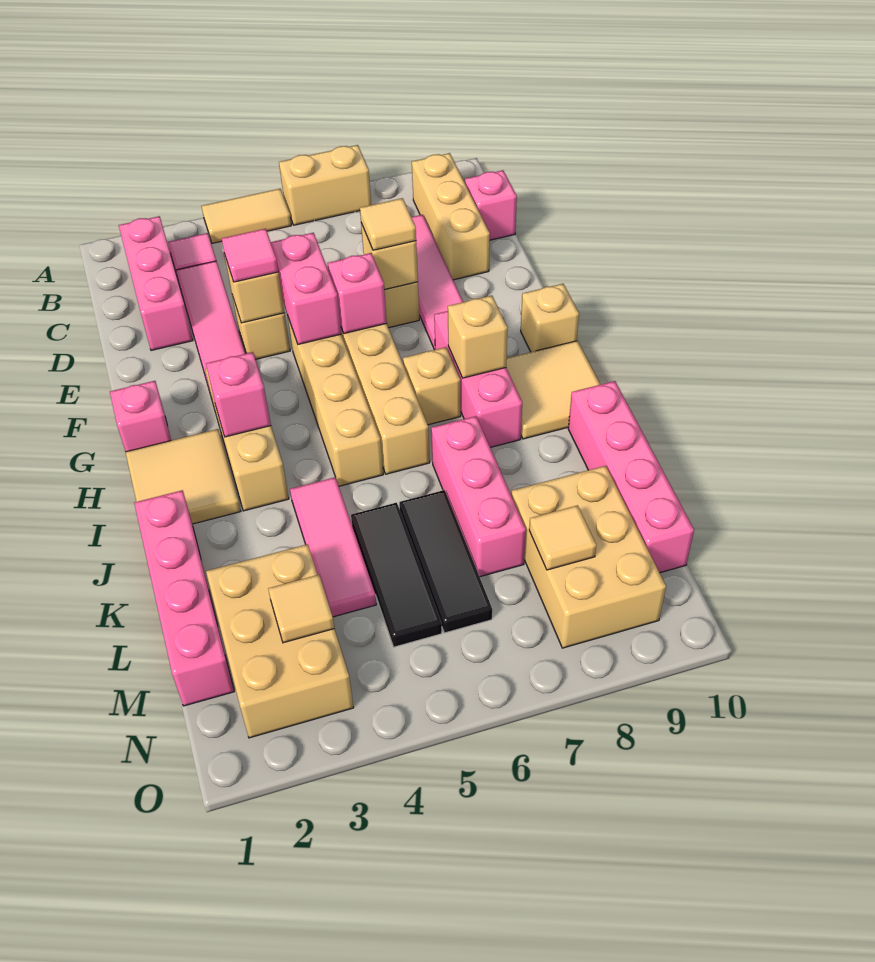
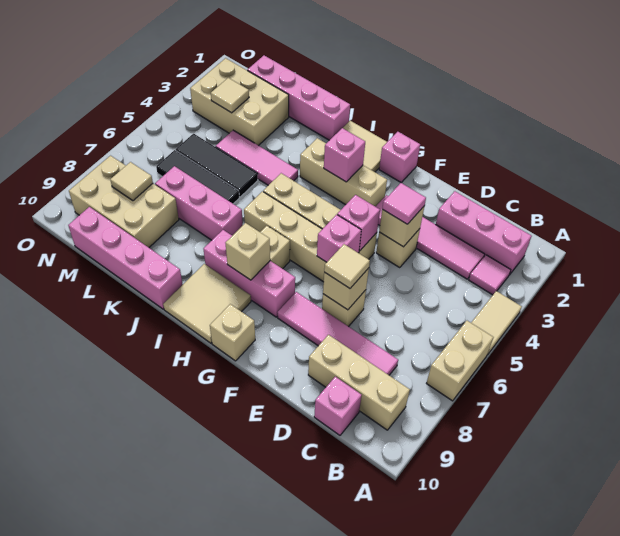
pink 1x2 brick [271,233,341,344] -> pink 1x1 brick [337,195,380,251]

